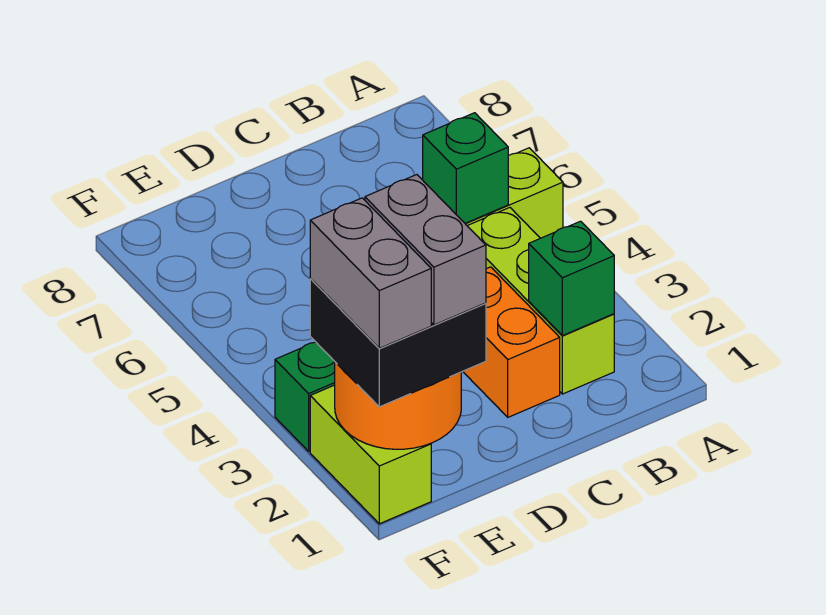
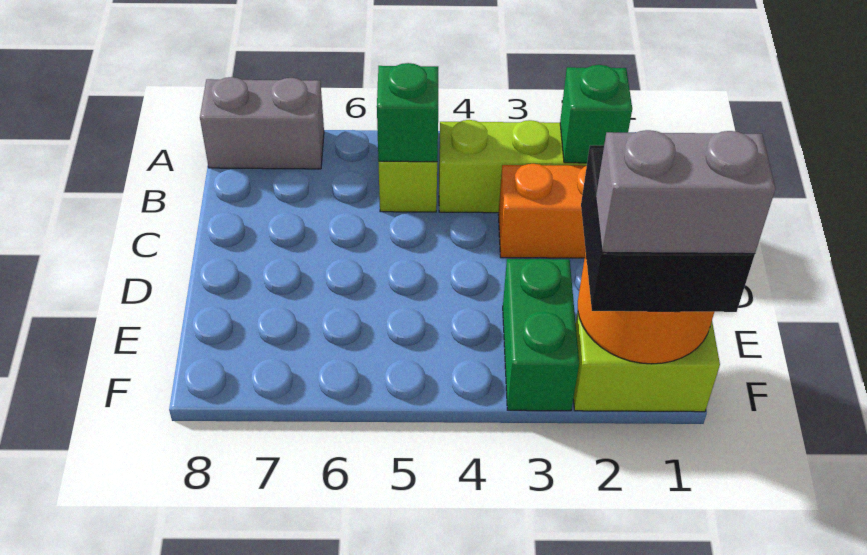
grey 1x2 brick [365,175,486,325] -> grey 1x2 brick moved to [200,77,324,169]

